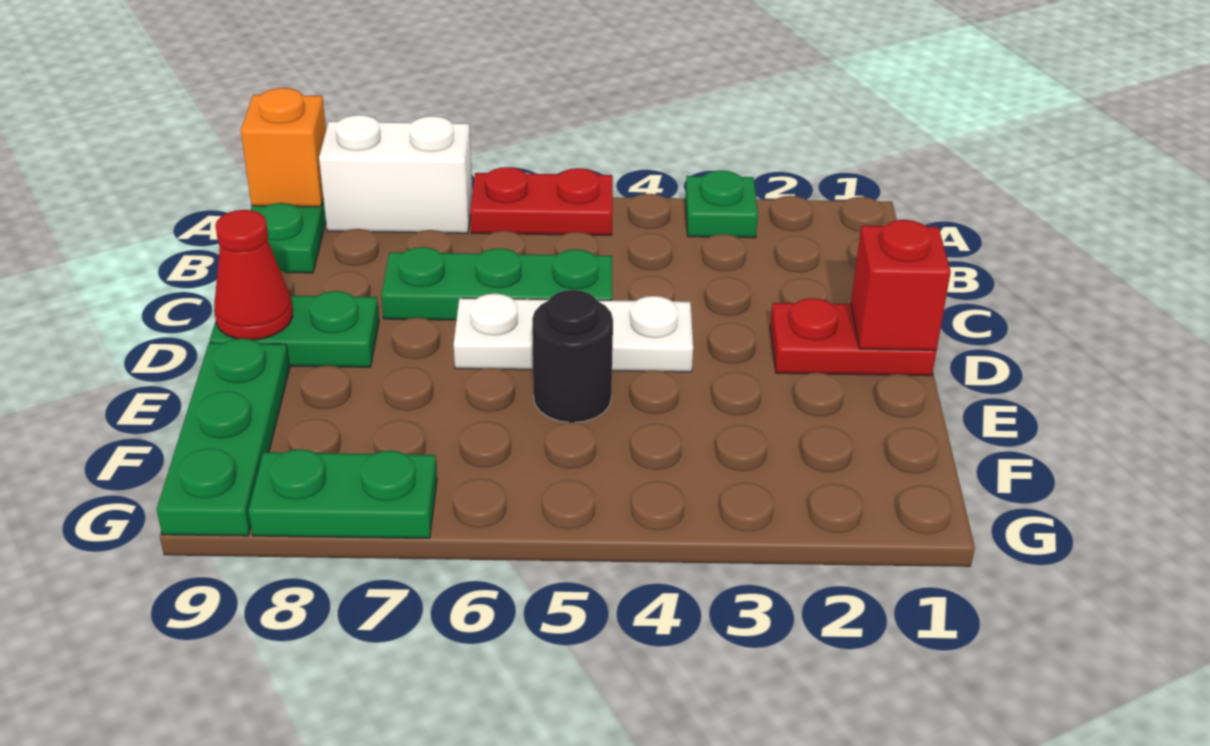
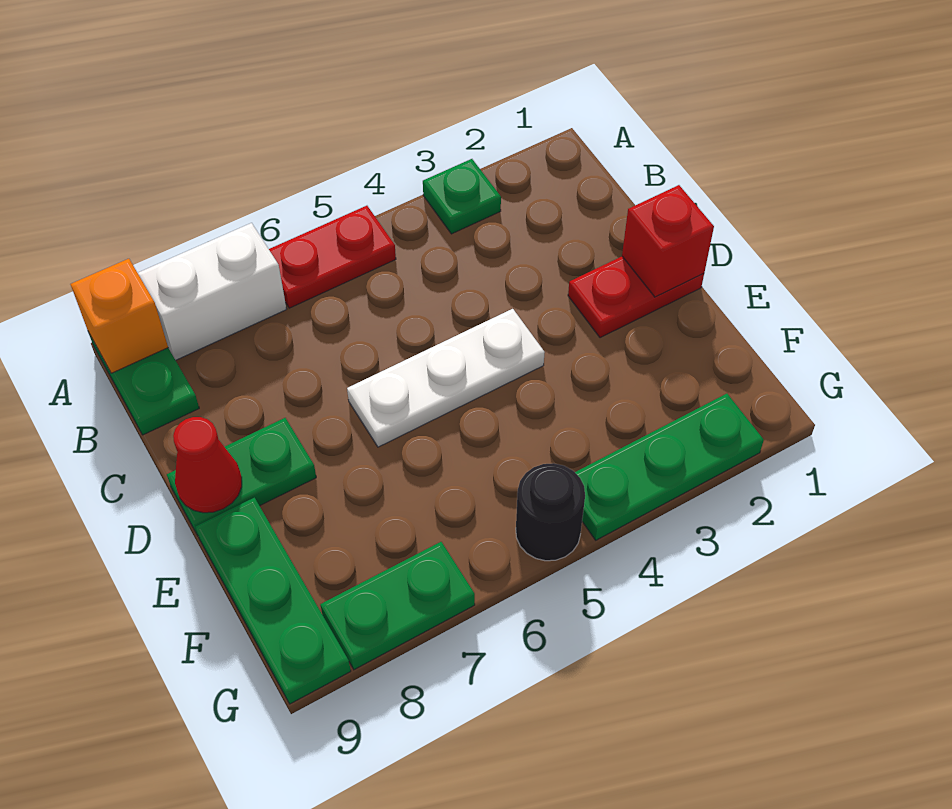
green 1x3 plate [381,247,612,320] -> green 1x3 plate moved to [575,394,764,540]
black 1x1 round brick [532,290,613,422] -> black 1x1 round brick moved to [516,463,585,561]

